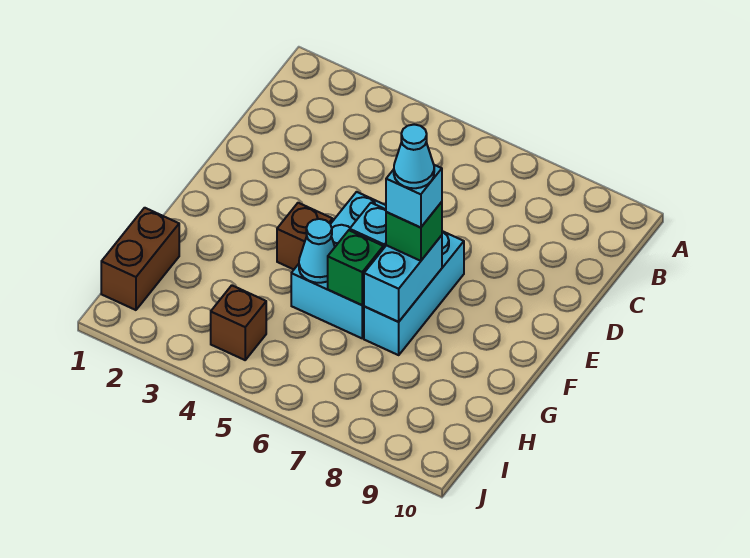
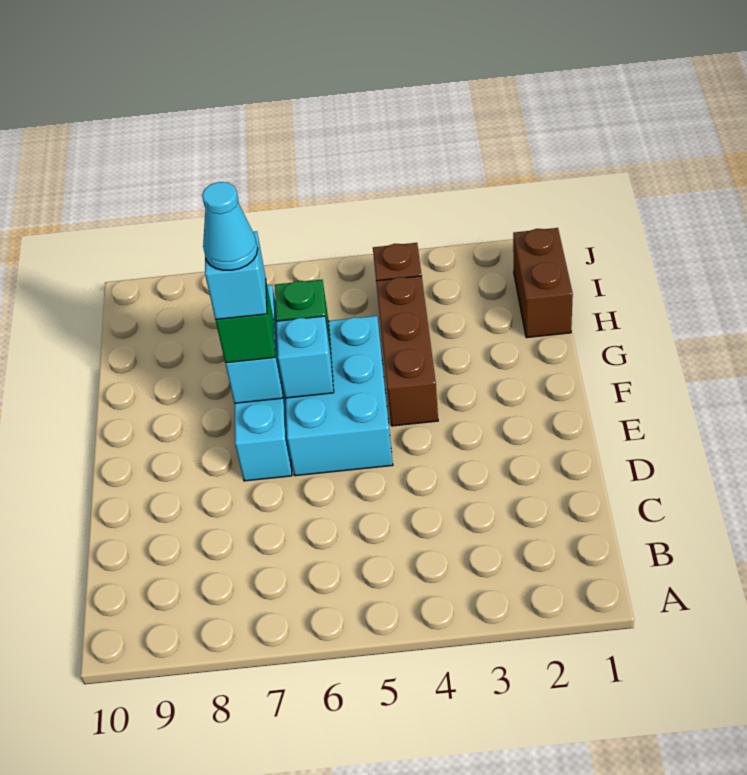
brown 1x1 brick [277,203,333,269] -> brown 1x3 brick [376,276,438,426]
cyan 1x1 cone [299,219,335,283] -> none

